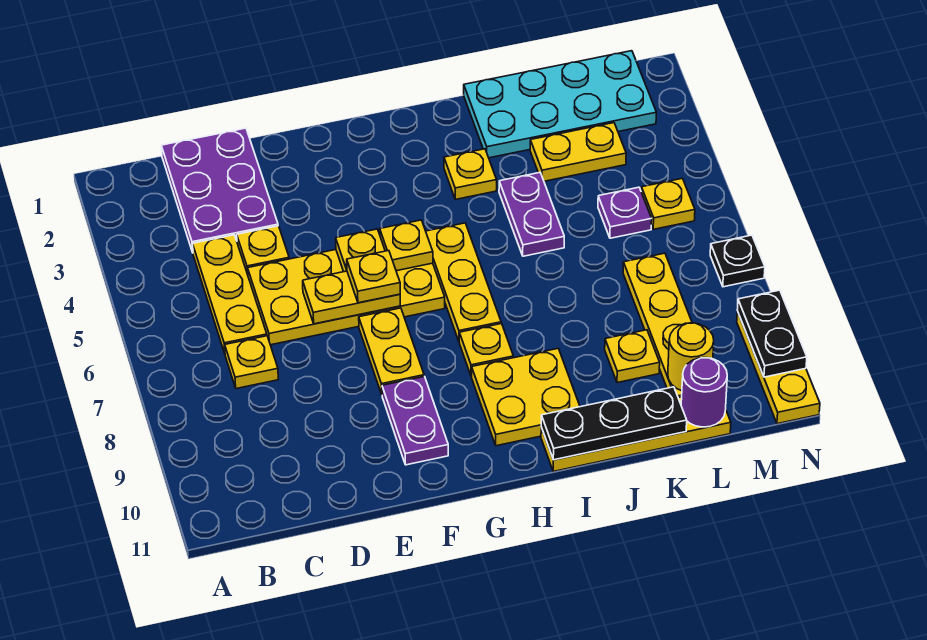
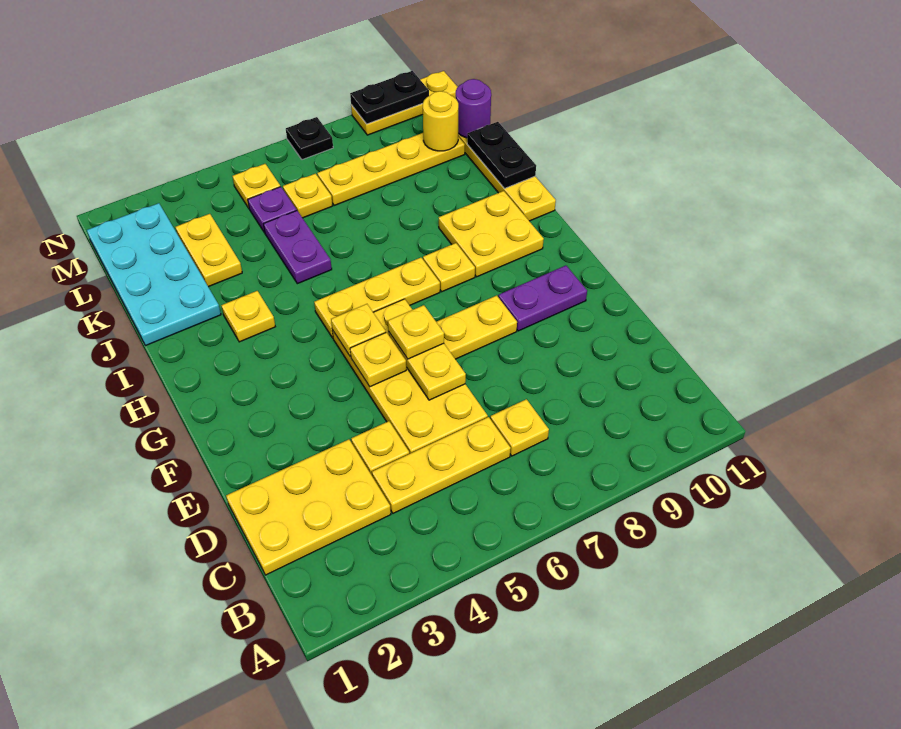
purple 2x3 plate [161,128,278,252] -> yellow 2x3 plate [226,439,391,575]
black 1x3 plate [541,387,687,460] -> black 1x2 plate [467,122,536,188]
purple 1x2 plate [499,173,564,256] -> purple 1x2 plate turned to [264,211,332,284]
yellow 1x1 plate [605,330,660,383] -> yellow 1x1 plate moved to [283,174,332,218]

